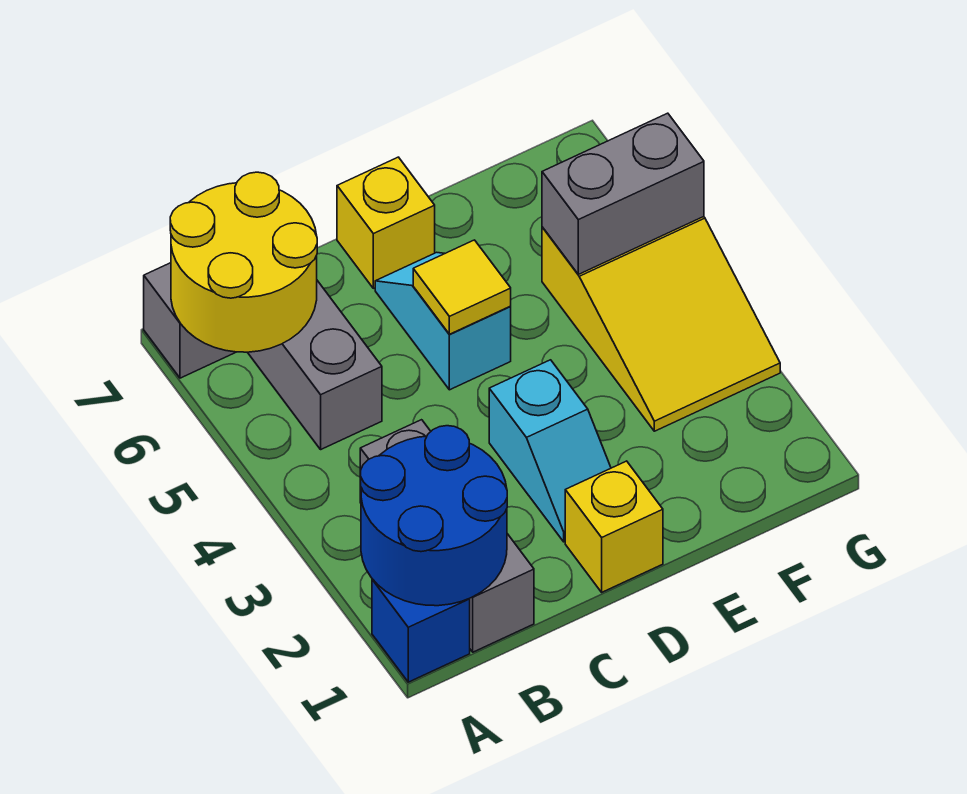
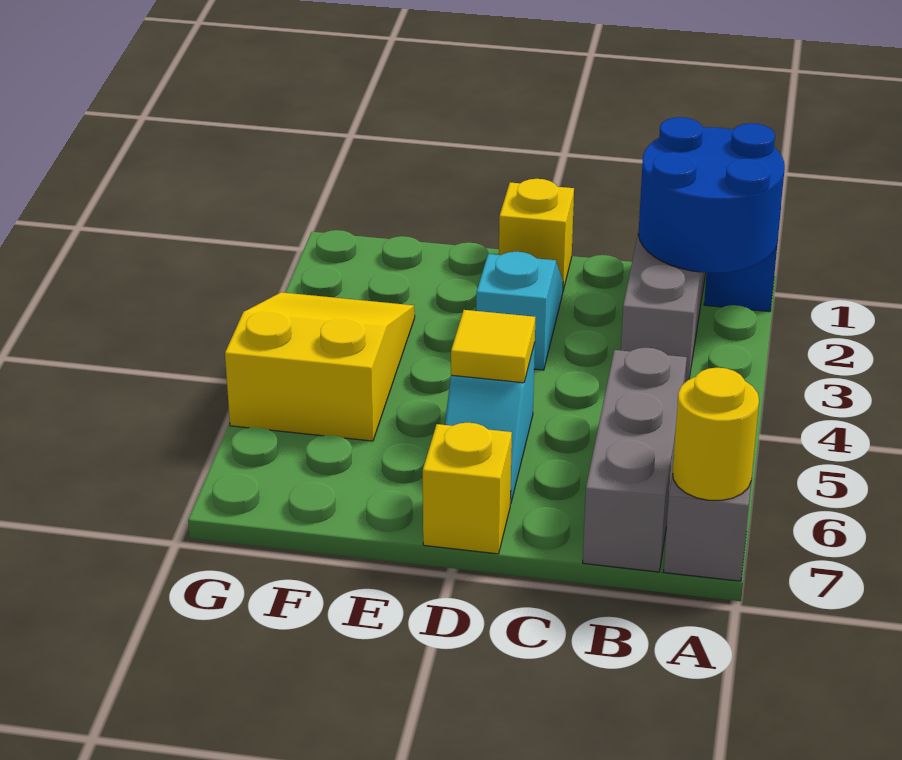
yellow 2x2 round brick [170,172,317,352] -> yellow 1x1 round brick [673,368,759,500]
grey 1x2 brick [542,113,704,274] -> none

